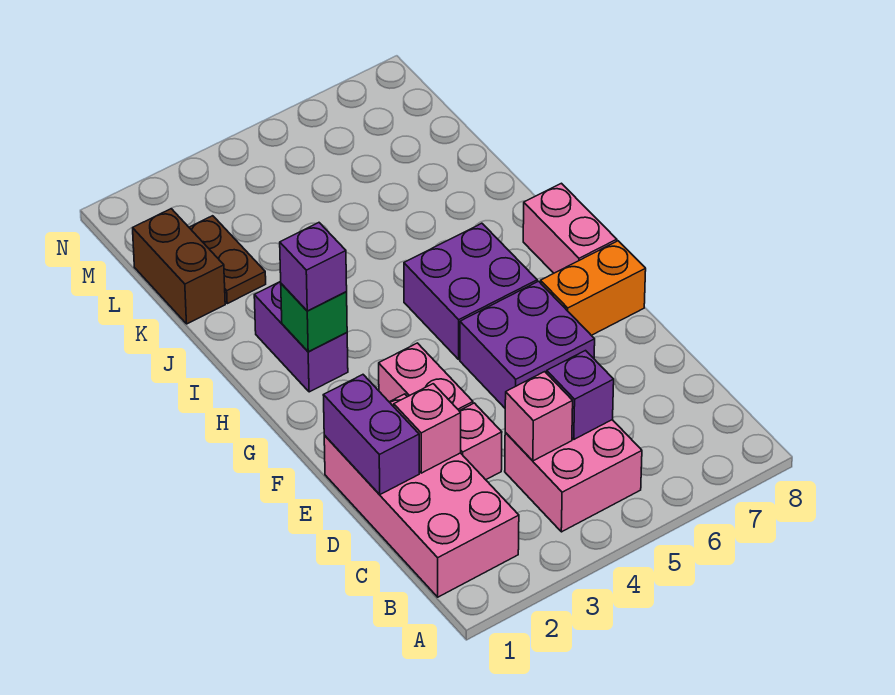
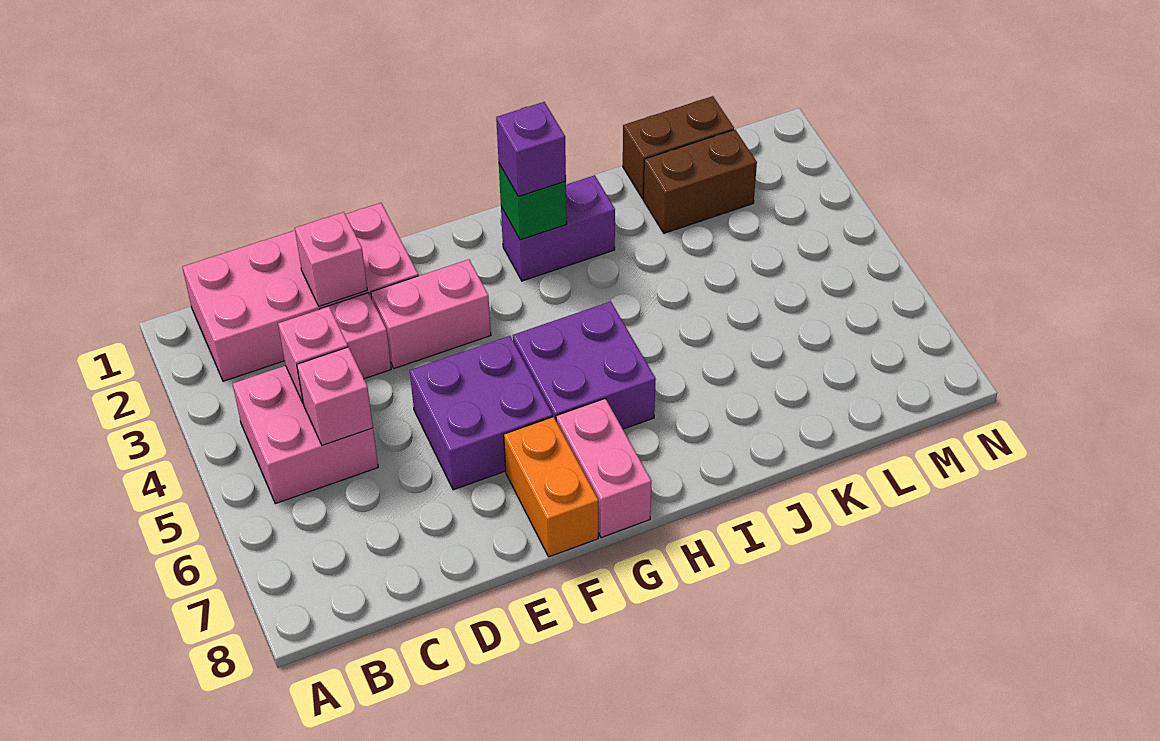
purple 1x1 brick [547,351,614,439] -> pink 1x1 brick [297,347,373,445]
purple 1x2 brick [323,375,419,495] -> none
pink 1x2 brick [523,183,617,273] -> pink 1x2 brick turned to [556,399,651,538]
brown 1x2 plate [189,216,266,304] -> brown 1x2 brick [643,130,757,233]

